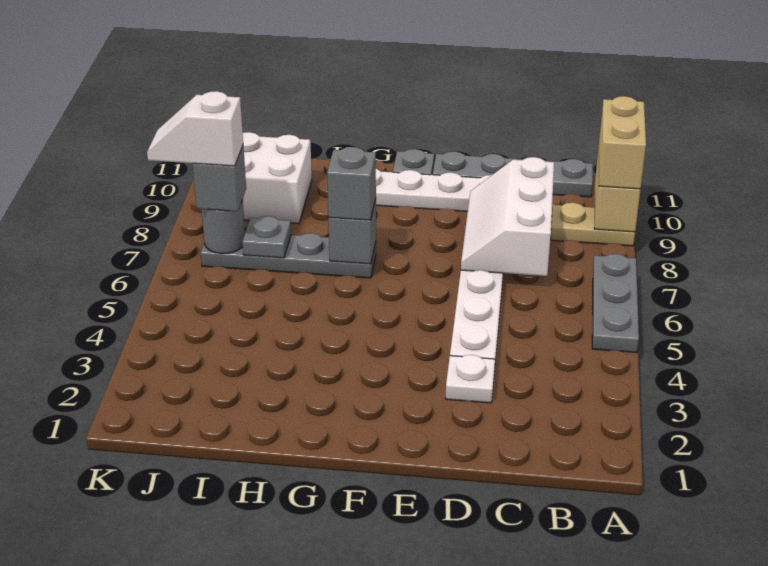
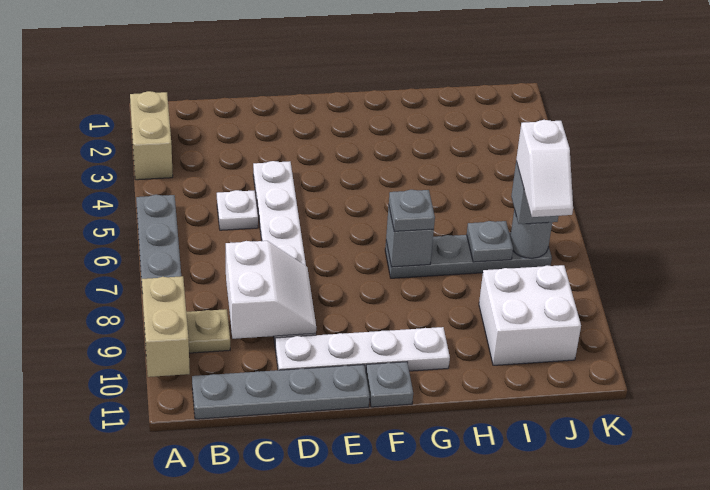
tan 1x2 brick [599,96,646,189] -> tan 1x2 brick moved to [130,91,173,180]
white 2x3 slope [461,157,554,276] -> white 2x2 slope [226,241,316,339]
white 1x1 plate [446,355,495,403] -> white 1x1 plate moved to [217,190,258,230]
grey 1x1 brick [327,147,376,220] -> grey 1x1 plate [389,190,435,231]
white 1x2 slope [147,91,243,166] -> white 1x2 slope turned to [516,120,573,217]

